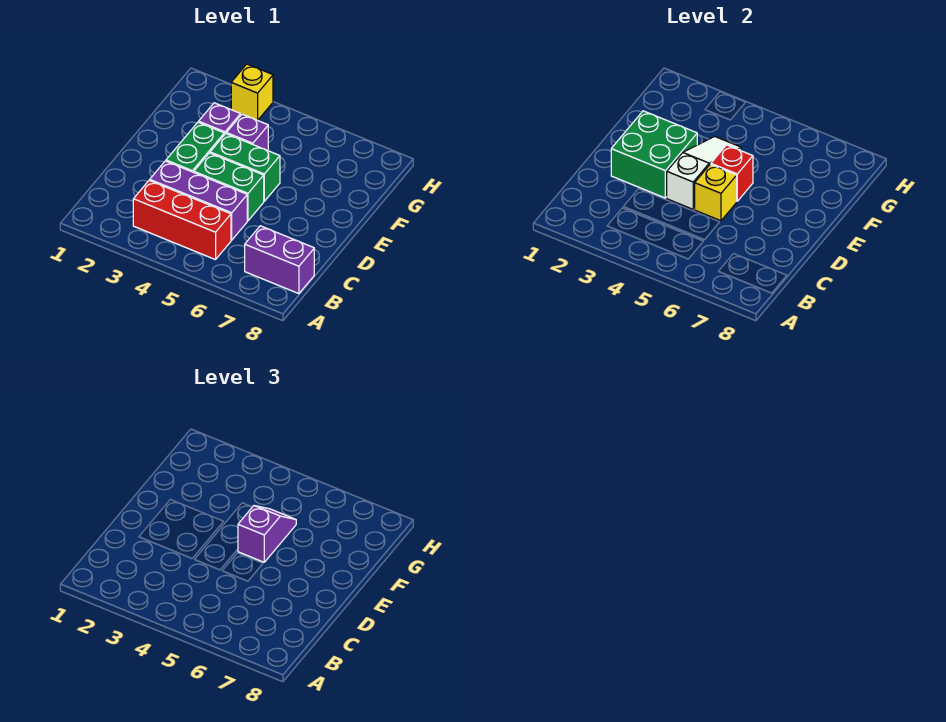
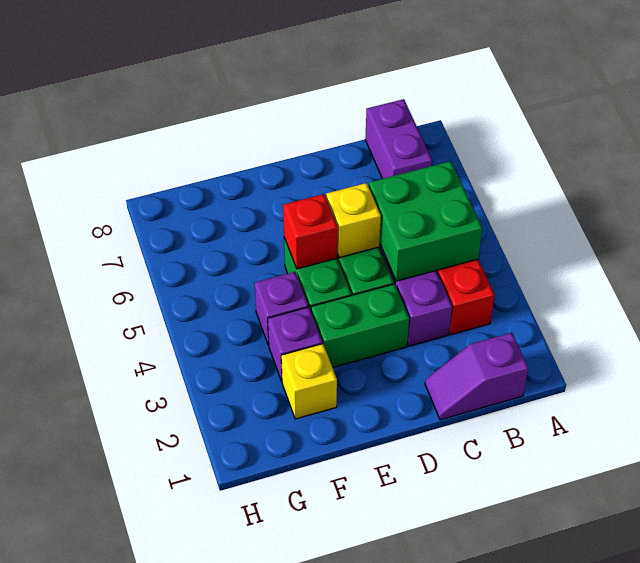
green 2x2 brick [611,111,697,198] -> green 2x2 brick moved to [369,161,482,281]
white 1x3 slope [667,137,741,209] -> none
purple 1x2 slope [238,506,296,562] -> purple 1x2 slope moved to [425,333,528,420]
yellow 1x1 brick [231,64,273,120] -> yellow 1x1 brick moved to [281,344,337,419]

